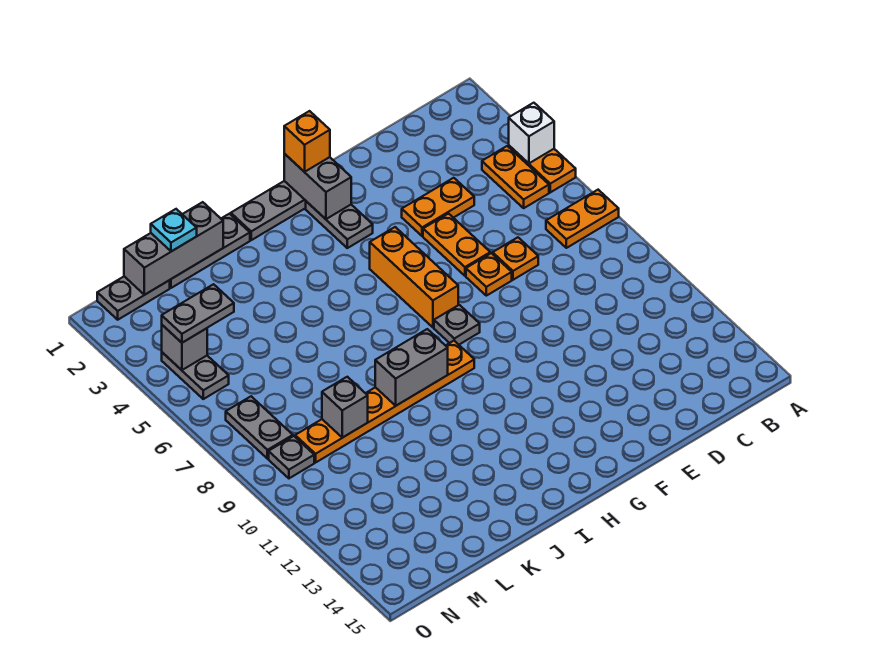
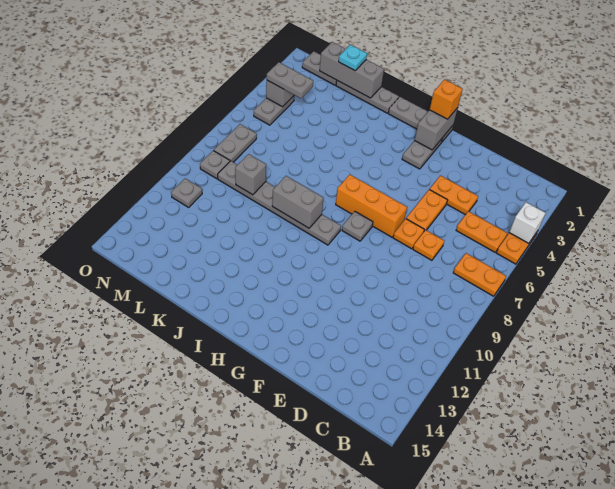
orange 1x2 plate [482,146,549,208] -> orange 1x2 plate turned to [456,211,507,252]
orange 1x3 brick [370,227,458,327] -> orange 1x3 brick turned to [336,175,407,237]
orange 1x6 plate [295,341,474,462] -> grey 1x6 plate [218,161,341,245]
none -> grey 1x1 plate [171,179,202,207]

